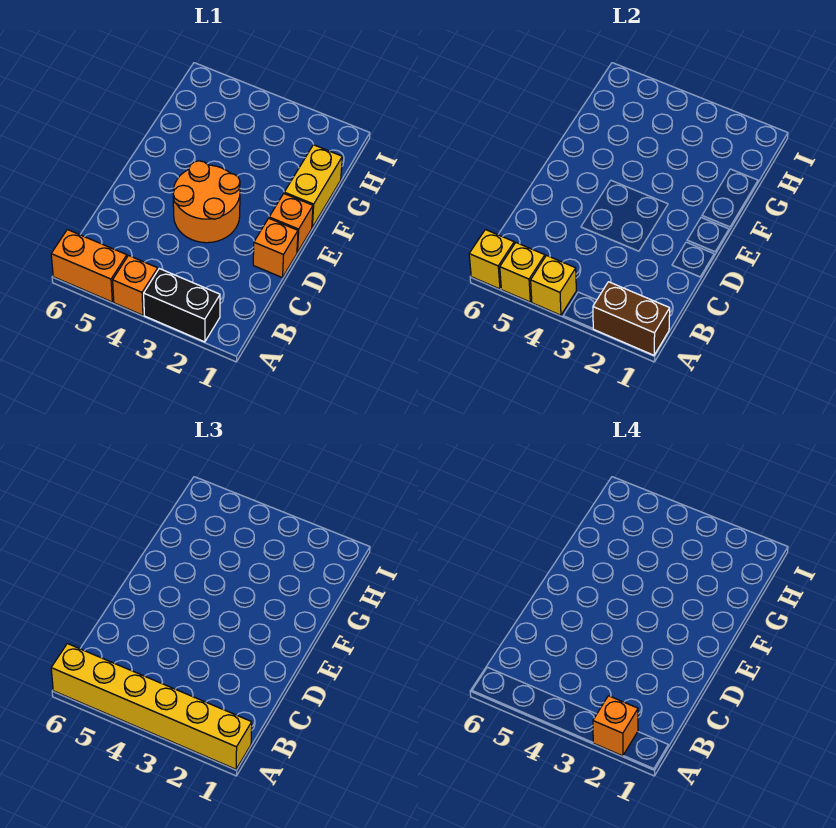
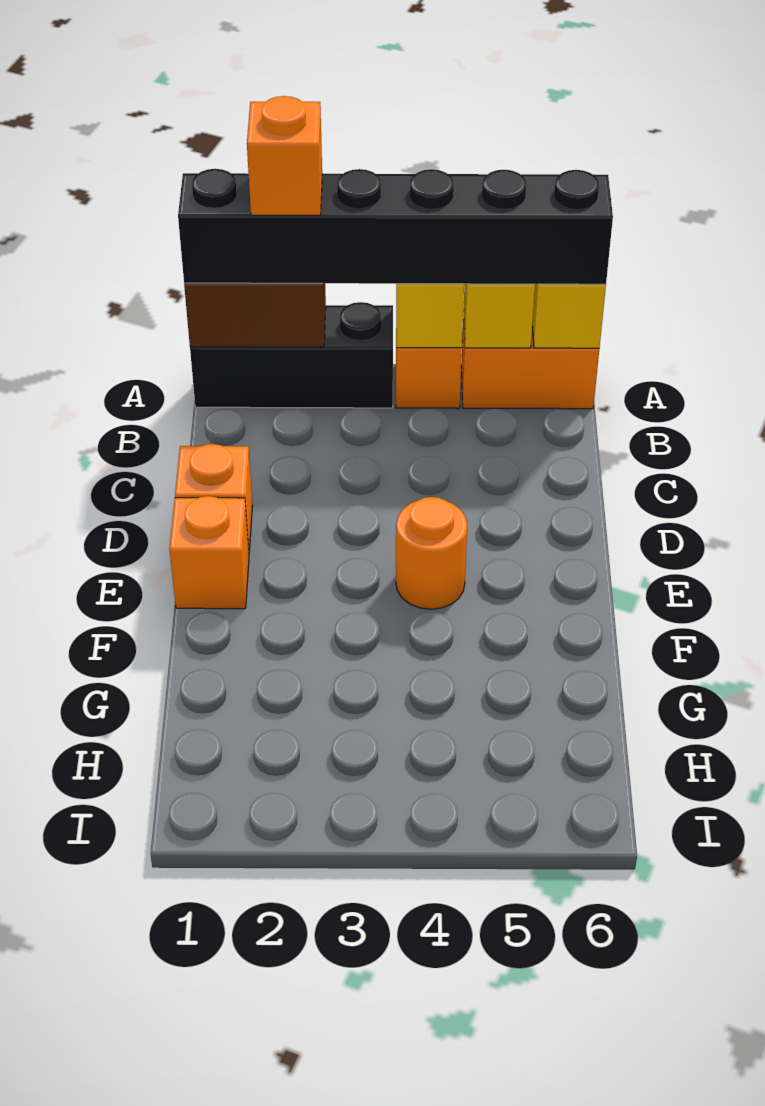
yellow 1x6 brick [51,644,252,769] -> black 1x6 brick [178,169,613,284]
black 1x2 brick [144,269,220,342] -> black 1x3 brick [190,302,393,408]
orange 2x2 round brick [173,161,240,243] -> orange 1x1 round brick [396,497,467,609]
yellow 1x2 brick [284,145,342,227] -> none

